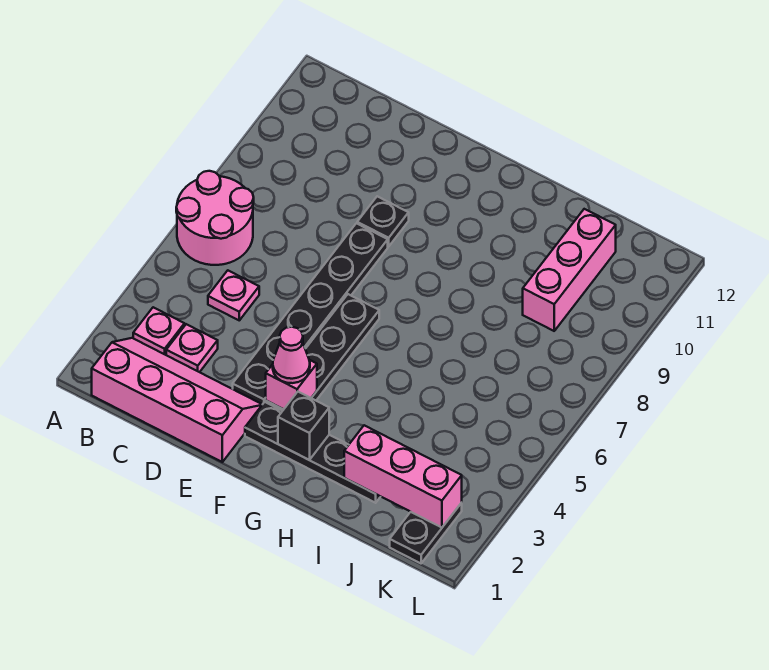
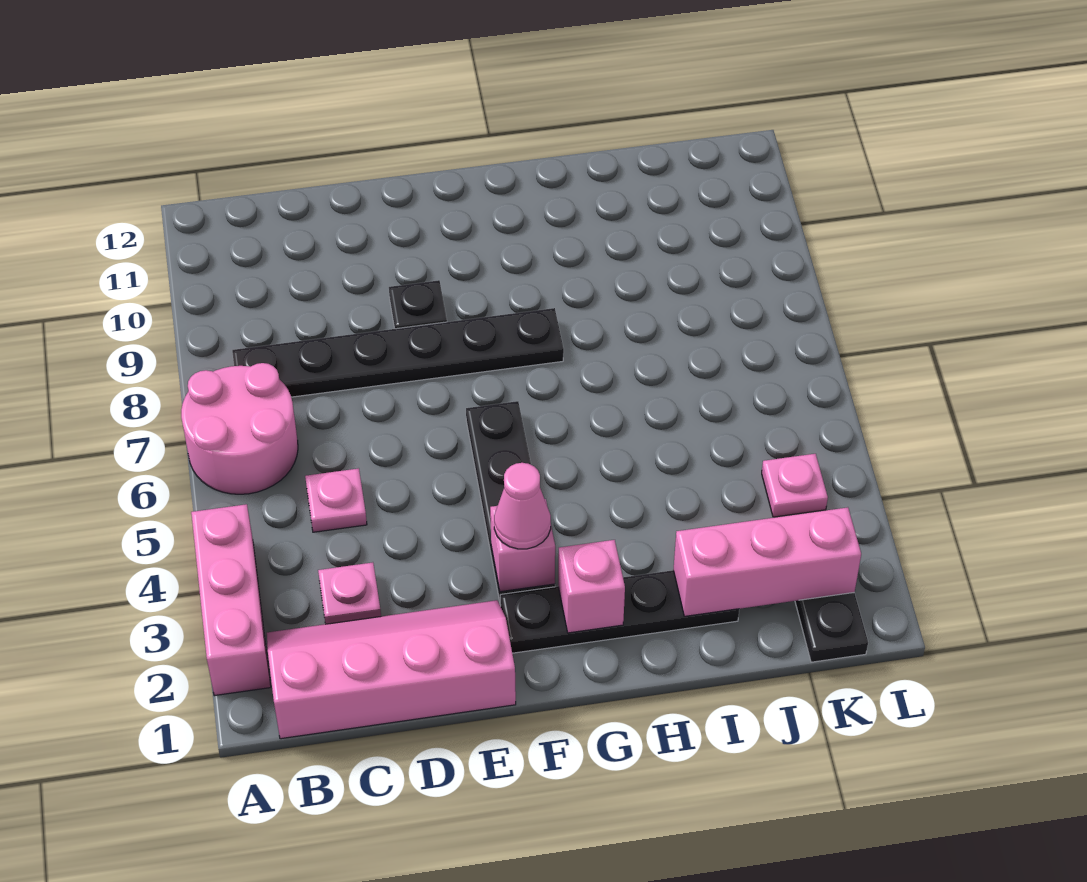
pink 1x1 plate [133,307,185,355] -> pink 1x1 plate moved to [762,454,828,517]
black 1x6 plate [233,223,388,404] -> black 1x6 plate turned to [232,308,564,397]
black 1x1 brick [278,392,329,460] -> pink 1x1 brick [558,540,625,633]
pink 1x3 brick [523,209,616,331] -> pink 1x3 brick moved to [191,504,271,696]

